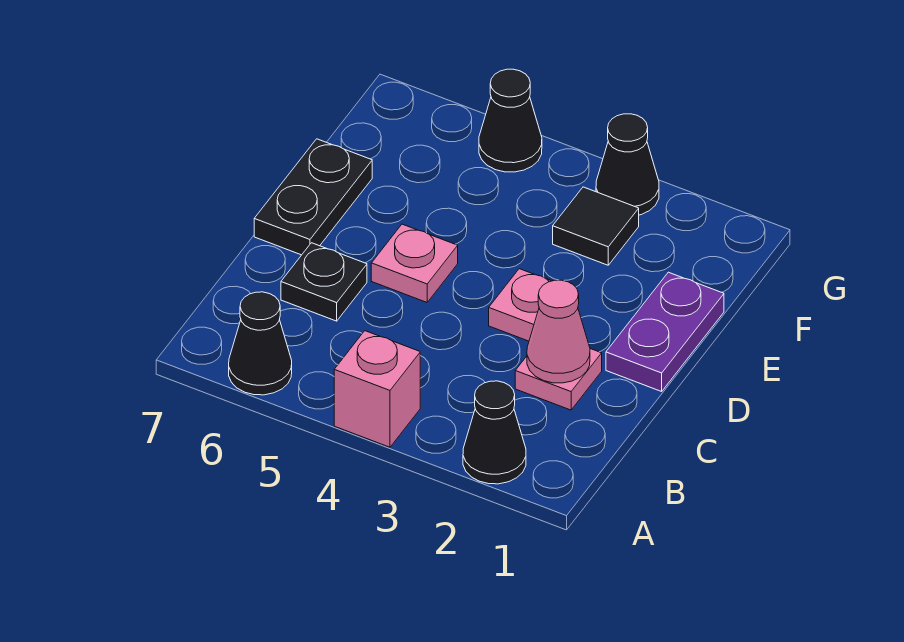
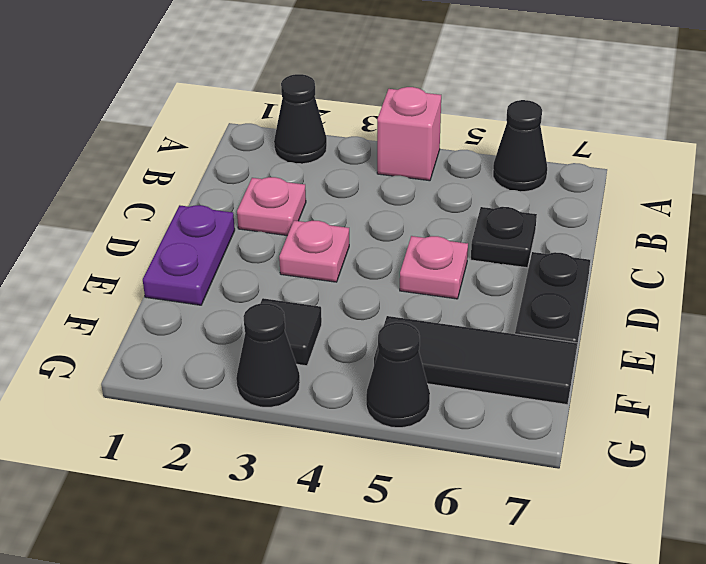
pink 1x1 cone [527,280,590,383] -> none
none -> black 1x3 tile [374,316,577,405]

